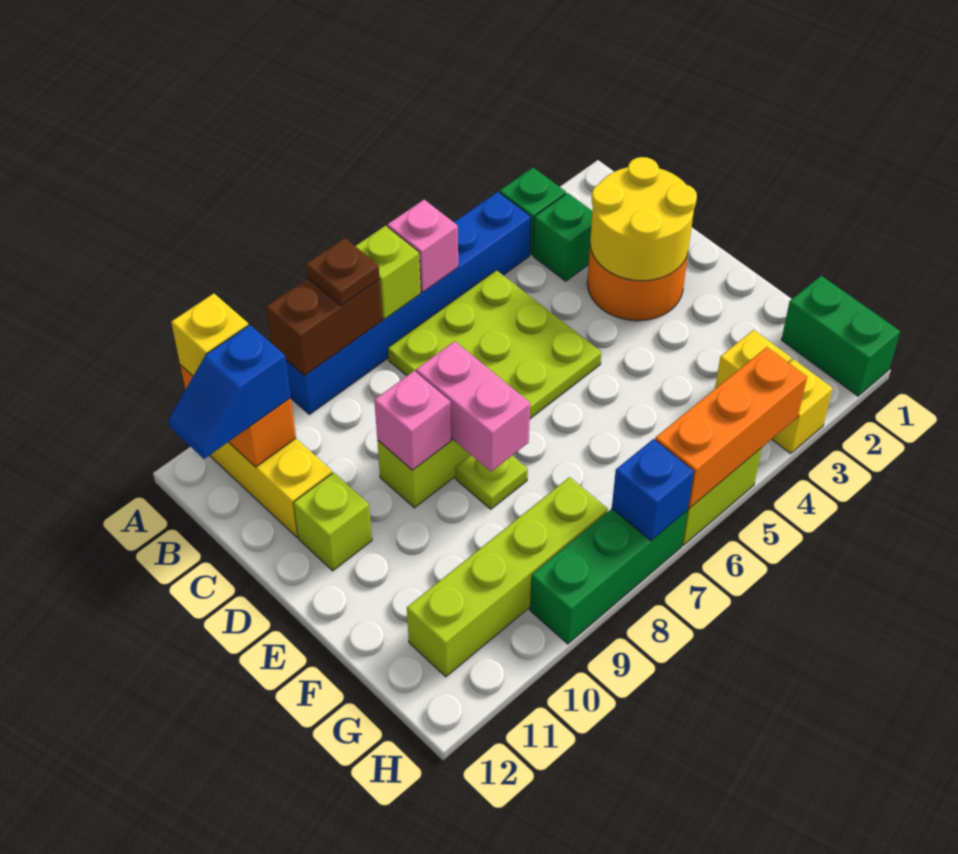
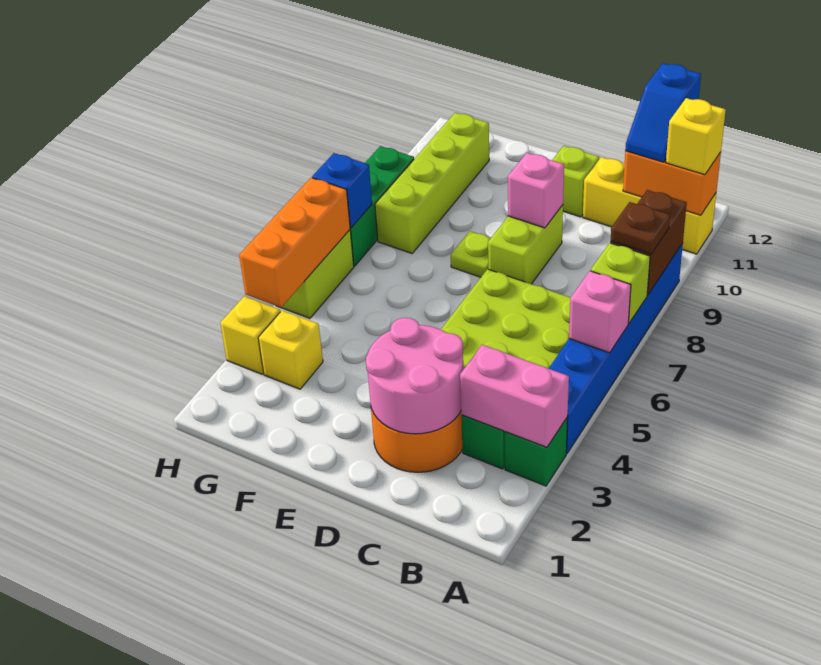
blue 1x2 slope [168,325,291,459] -> blue 1x2 slope turned to [625,64,701,162]
yellow 2x2 round brick [590,157,697,281] -> pink 2x2 round brick [366,318,463,434]
pink 1x2 brick [416,341,530,472] -> pink 1x2 brick moved to [460,345,569,447]
green 1x2 brick [782,276,900,396] -> none

